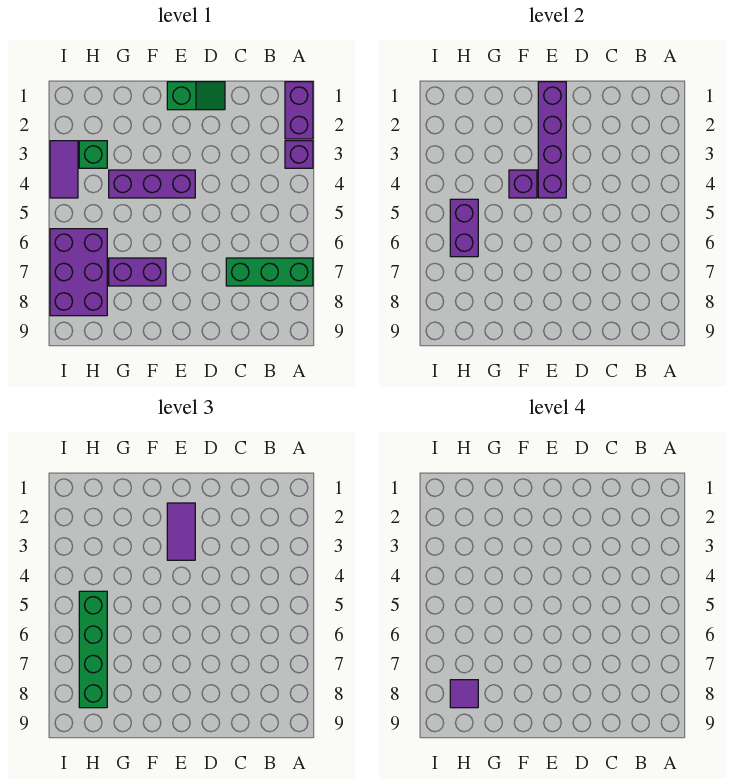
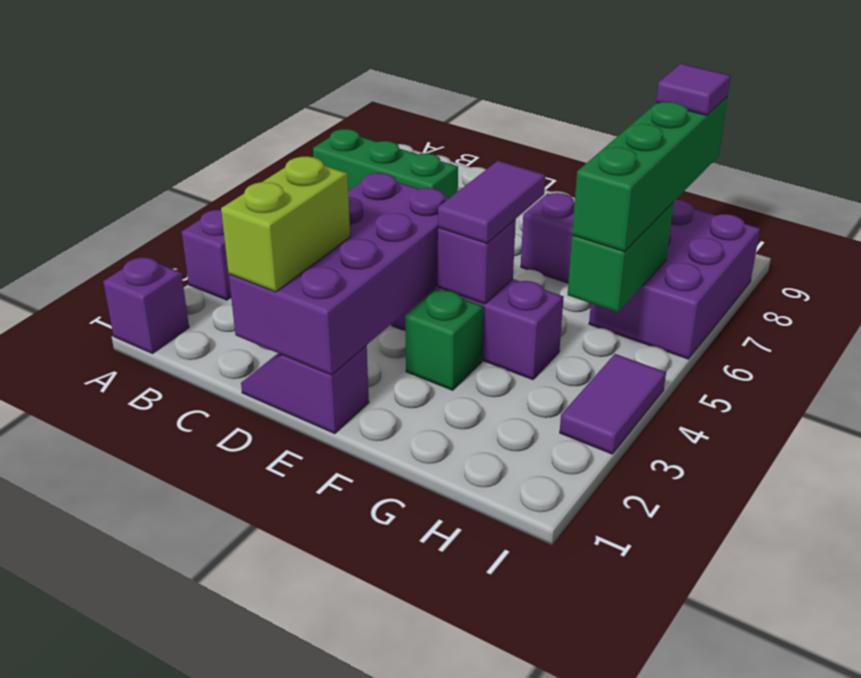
purple 1x2 brick [285,82,313,139] -> purple 1x1 brick [103,257,189,353]
green 1x2 slope [167,82,225,110] -> purple 1x2 slope [241,346,369,434]
none -> lime 1x2 brick [221,156,350,292]
purple 1x4 brick [538,82,566,198] -> purple 2x4 brick [229,173,449,375]
purple 1x2 tile [167,503,195,560] -> purple 1x2 tile moved to [438,161,545,243]
green 1x1 brick [79,141,107,168] -> green 1x1 brick moved to [405,289,483,390]
purple 1x2 brick [450,199,478,257] -> green 1x2 brick [568,202,674,312]

